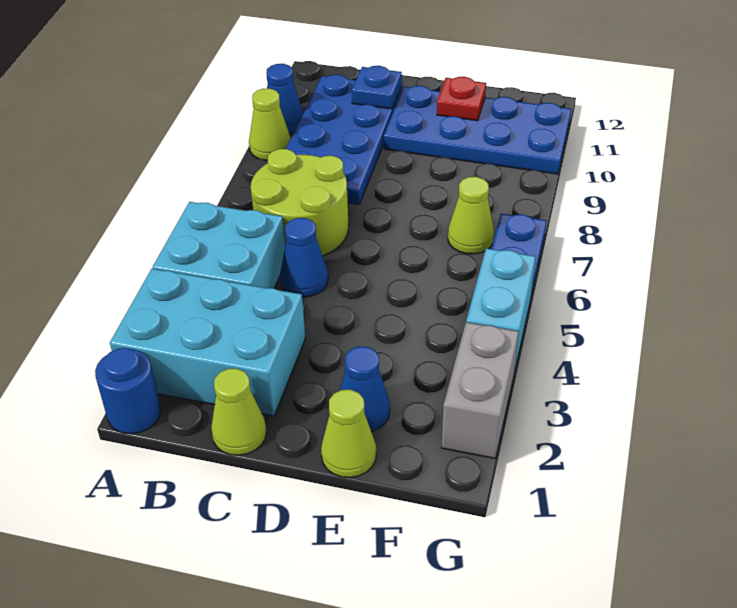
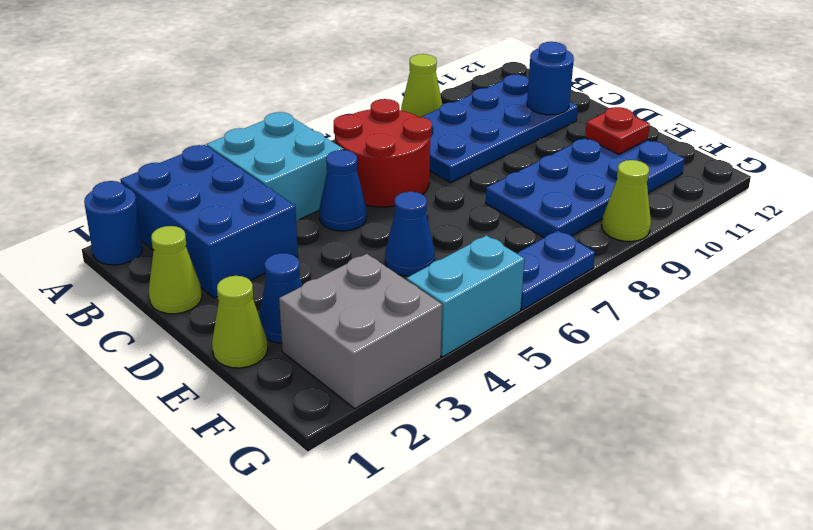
cyan 2x3 brick [110,269,306,416] -> blue 2x3 brick [120,145,298,298]
blue 1x1 cone [267,64,303,133] -> blue 1x1 cone moved to [385,192,435,276]
lime 2x2 round brick [251,149,349,256] -> red 2x2 round brick [334,99,432,207]
blue 1x1 plate [352,66,402,109] -> blue 1x1 round brick [527,42,574,115]
blue 2x4 plate [384,86,571,174] -> blue 2x4 plate turned to [486,138,685,238]
lime 1x1 cone [448,177,494,254] -> lime 1x1 cone moved to [602,160,651,242]
grey 1x2 brick [441,322,519,458] -> grey 2x2 brick [279,254,442,408]

